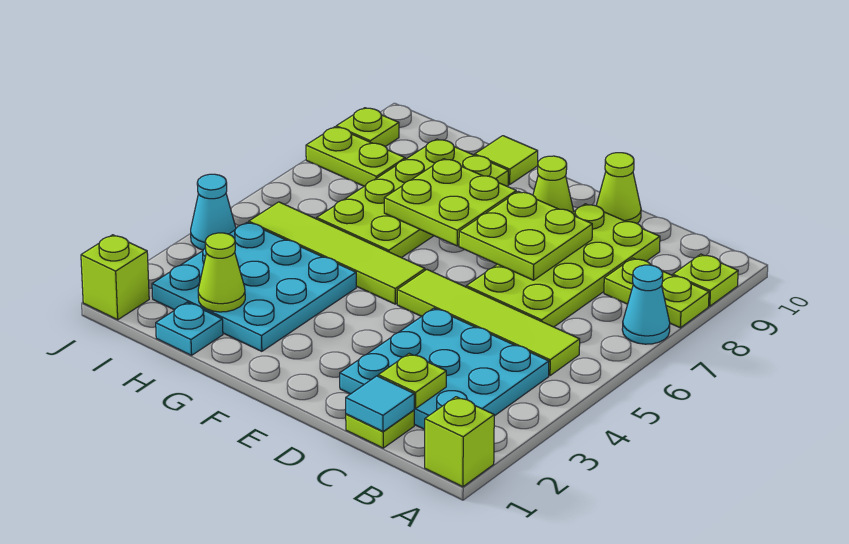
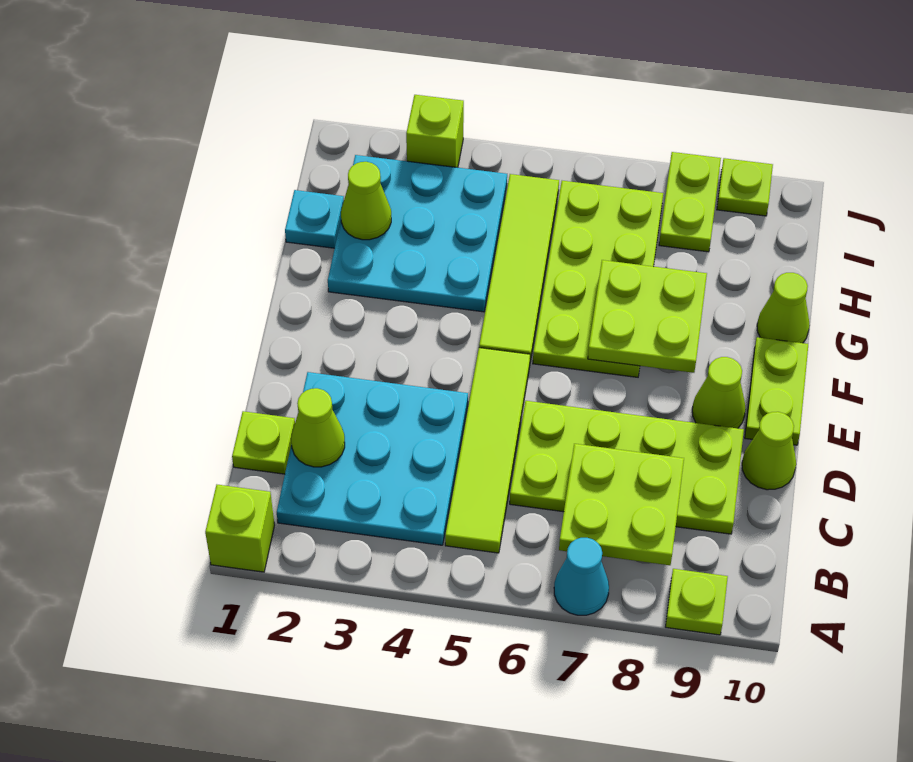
lime 1x2 plate [604,258,709,328] -> lime 1x2 plate moved to [745,337,808,445]
cyan 1x1 tile [346,376,414,431] -> none
lime 1x1 plate [378,354,446,408] -> lime 1x1 cone [291,388,345,467]
lime 2x2 plate [459,191,592,280] -> lime 2x2 plate moved to [559,444,684,565]
lime 2x4 plate [317,139,508,258] -> lime 2x4 plate turned to [533,181,663,377]
lime 1x1 tile [475,136,538,185] -> lime 1x1 cone [757,273,810,343]
lime 1x1 brick [81,235,149,320] -> lime 1x1 brick moved to [406,95,464,168]
cyan 1x1 cone [191,174,236,250] -> none

